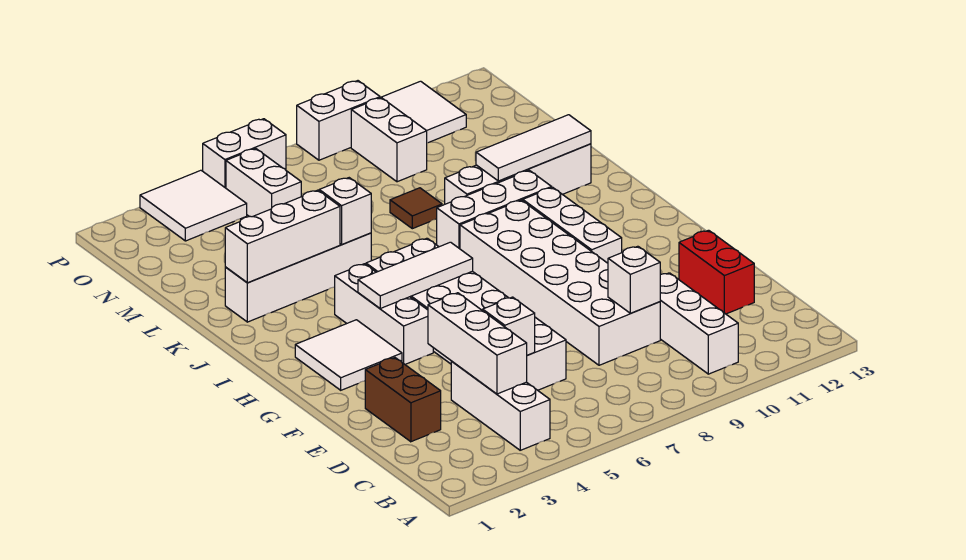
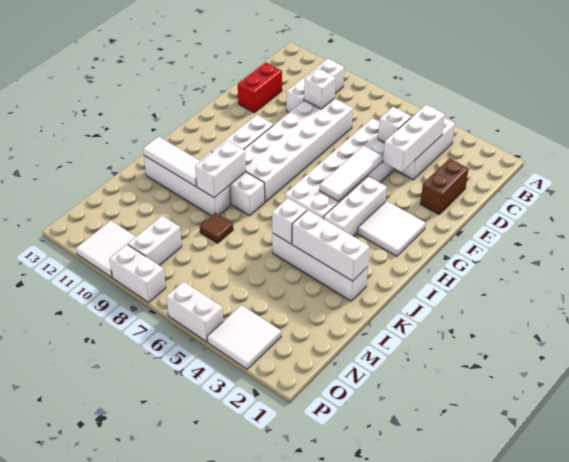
white 1x3 tile [358,242,473,308] -> white 1x3 tile turned to [320,146,382,201]
white 1x2 brick [226,149,301,217] -> white 1x2 brick moved to [195,141,246,198]

